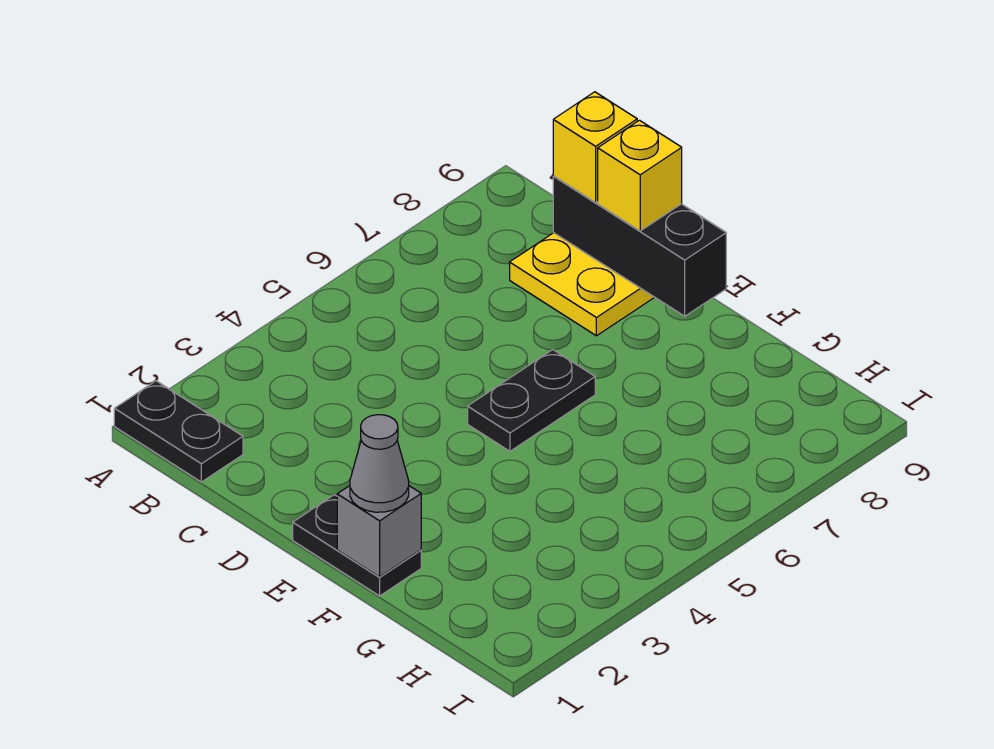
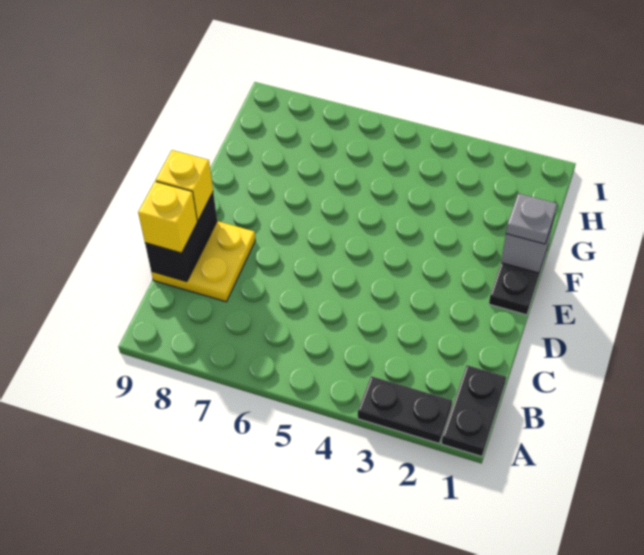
black 1x3 brick [553,176,726,316] -> black 1x2 brick [145,193,217,282]
black 1x2 plate [468,350,595,451] -> black 1x2 plate moved to [358,376,452,443]
grey 1x1 cone [350,415,409,512] -> grey 1x1 plate [506,194,557,244]

